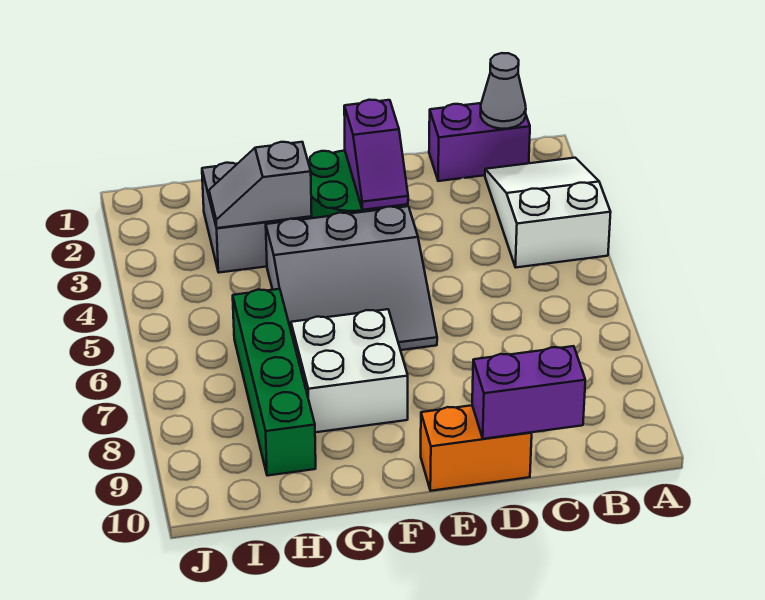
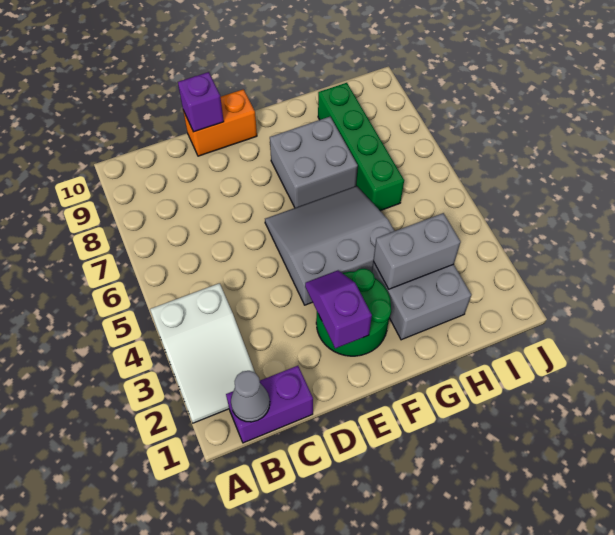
purple 1x2 brick [472,346,585,439] -> purple 1x1 brick [178,72,224,132]
white 2x2 brick [291,309,408,432] -> grey 2x2 brick [270,117,358,208]
grey 1x2 slope [209,142,312,228] -> grey 1x2 brick [373,213,460,289]

